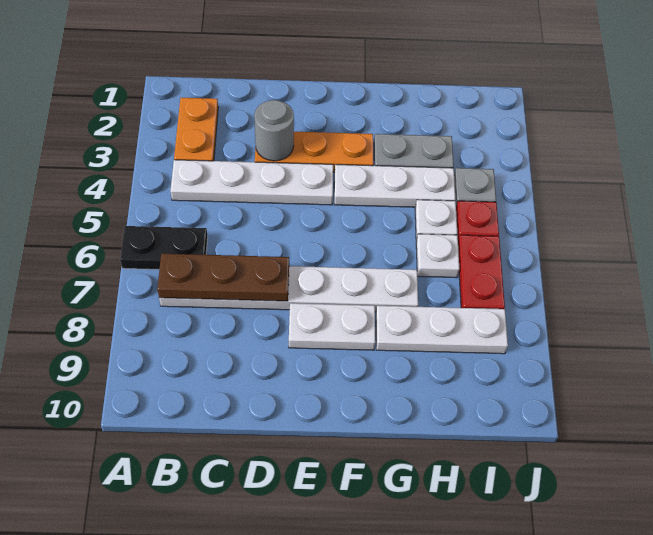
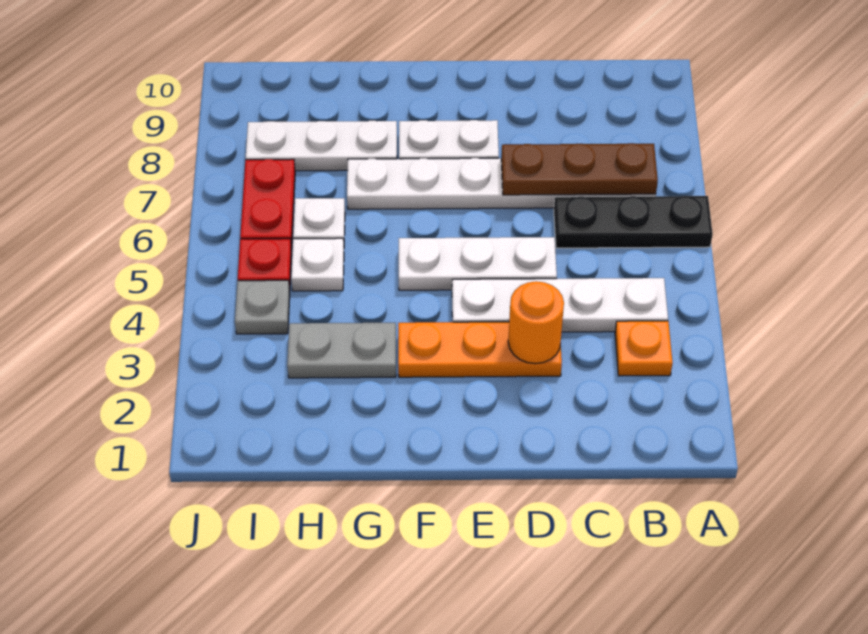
black 1x2 plate [120,226,208,269] -> black 1x3 plate [554,196,713,248]
orange 1x2 plate [174,98,218,161] -> orange 1x1 plate [615,321,673,376]
grey 1x1 round brick [254,100,294,161] -> orange 1x1 round brick [508,281,564,364]
white 1x3 plate [334,165,455,207] -> white 1x3 plate moved to [399,237,557,290]

